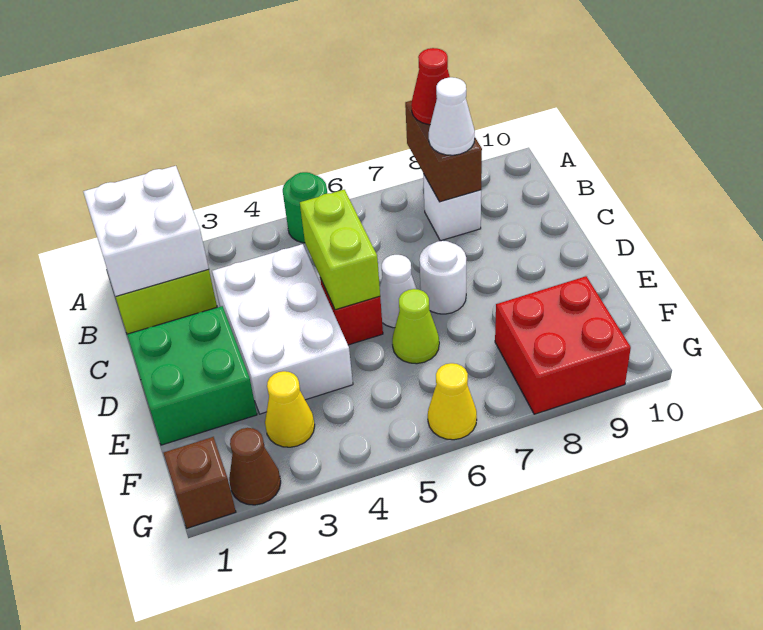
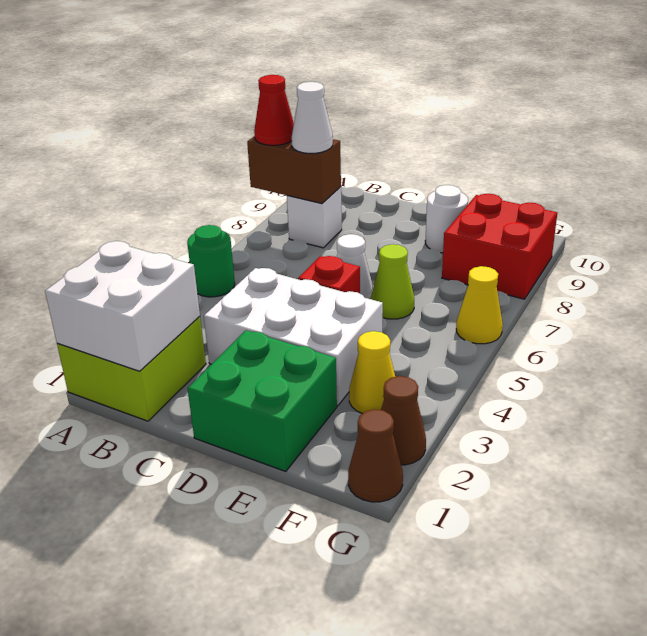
lime 1x2 brick [300,190,380,310] -> none
white 1x1 round brick [420,241,466,314] -> white 1x1 round brick moved to [425,185,468,253]
brown 1x1 brick [164,437,236,528] -> brown 1x1 cone [348,409,403,502]

